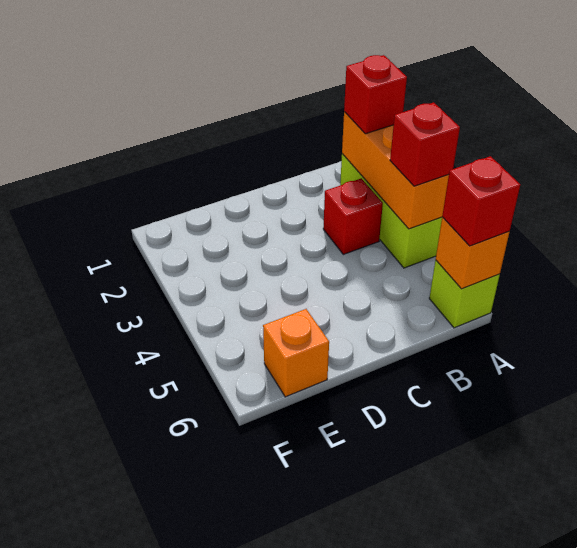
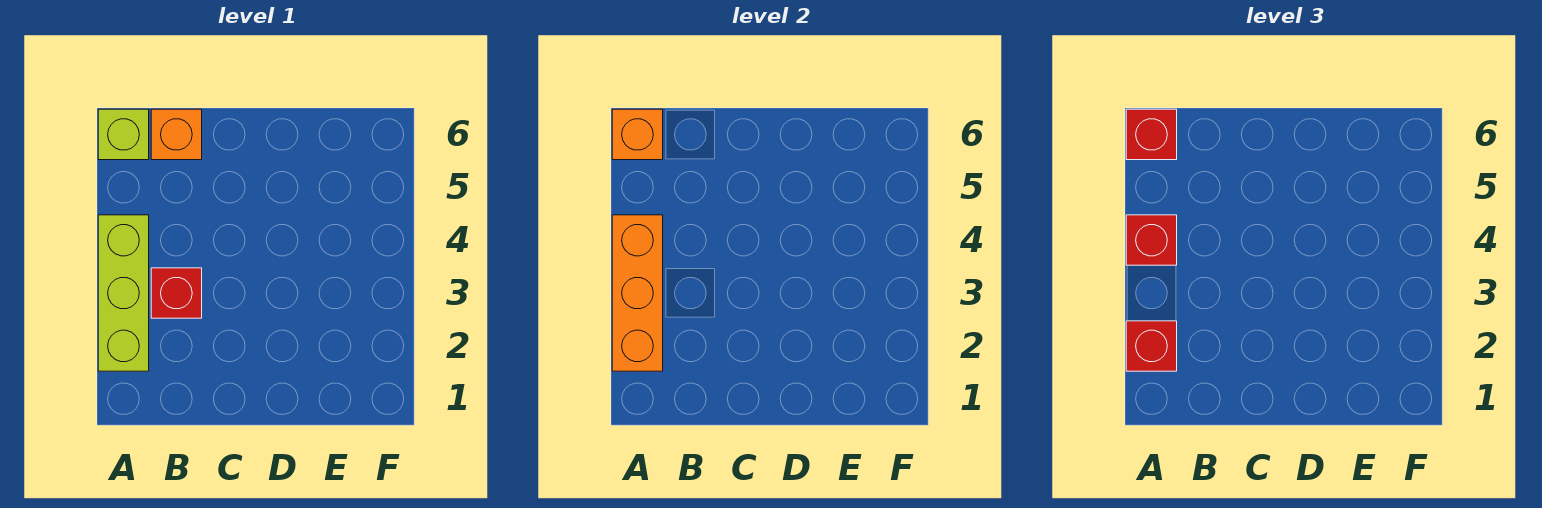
orange 1x1 brick [263,309,329,397] -> orange 1x1 brick moved to [151,109,202,160]

